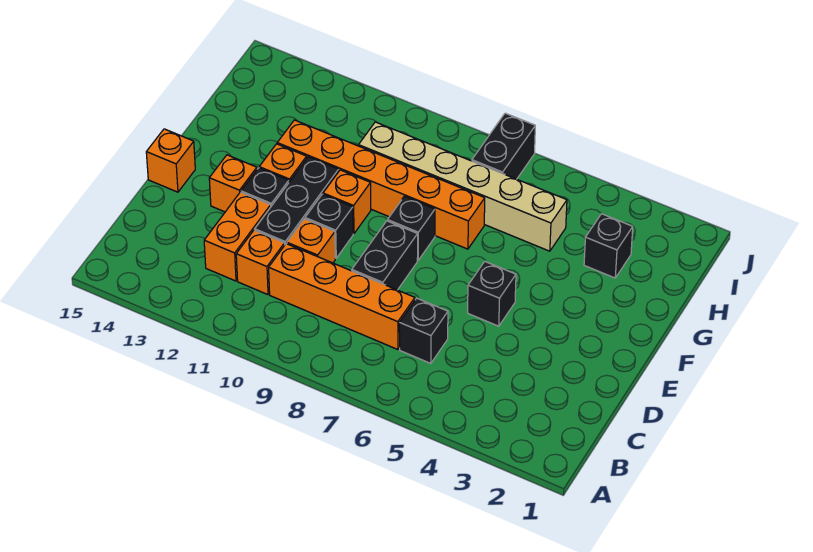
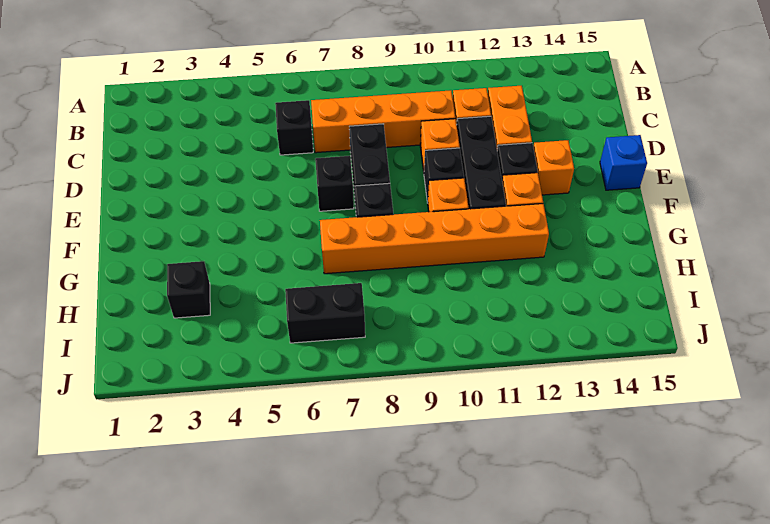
black 1x1 brick [468,262,516,326] -> black 1x1 brick moved to [315,156,354,211]
orange 1x1 brick [146,129,195,192] -> blue 1x1 brick [600,135,647,190]
tan 1x6 brick [359,122,567,251] -> none
black 1x2 brick [472,113,535,179] -> black 1x2 brick turned to [285,283,365,343]

